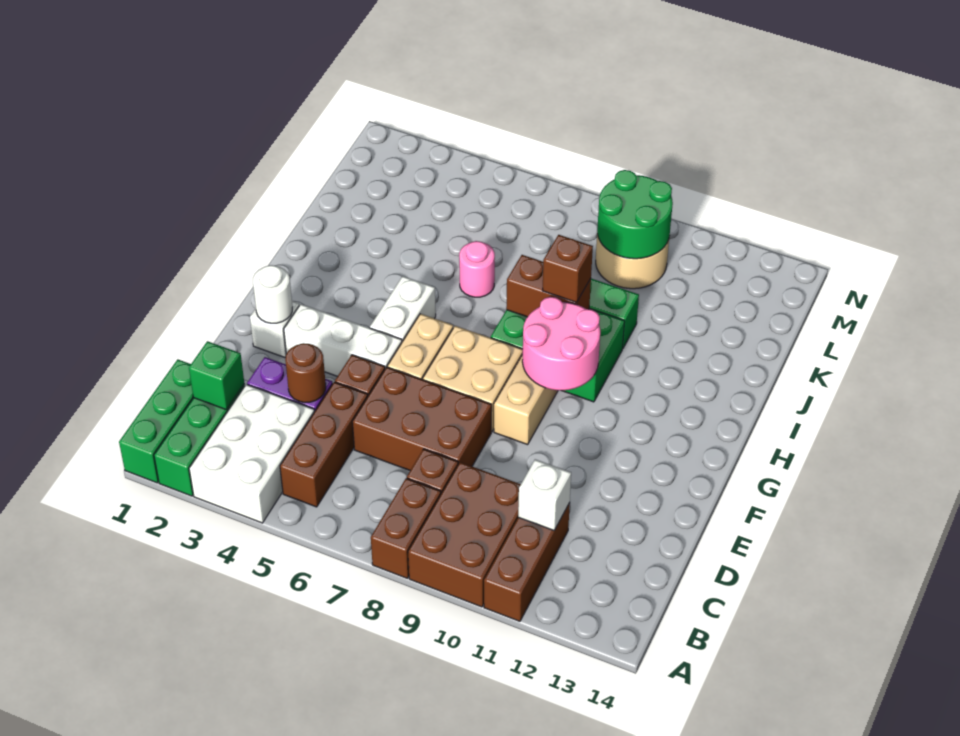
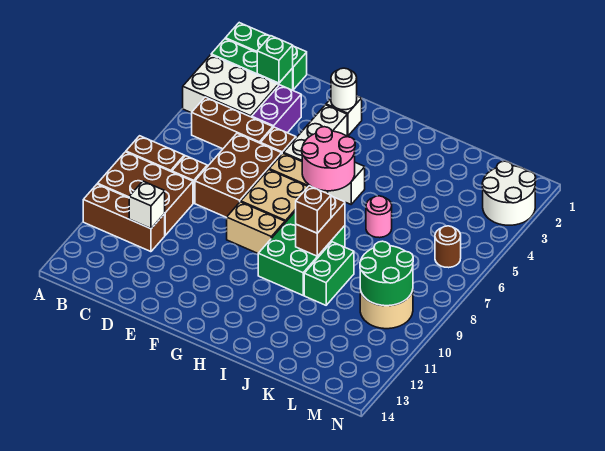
brown 1x1 round brick [285,343,326,403] -> brown 1x1 round brick moved to [435,226,461,268]
pink 2x2 round brick [522,297,600,390] -> pink 2x2 round brick moved to [302,127,355,191]
none -> white 2x2 round brick [482,161,536,225]

